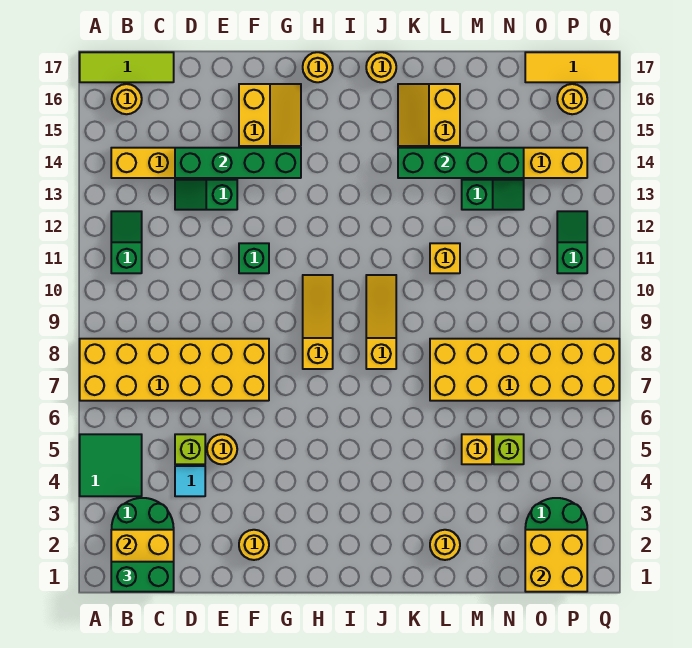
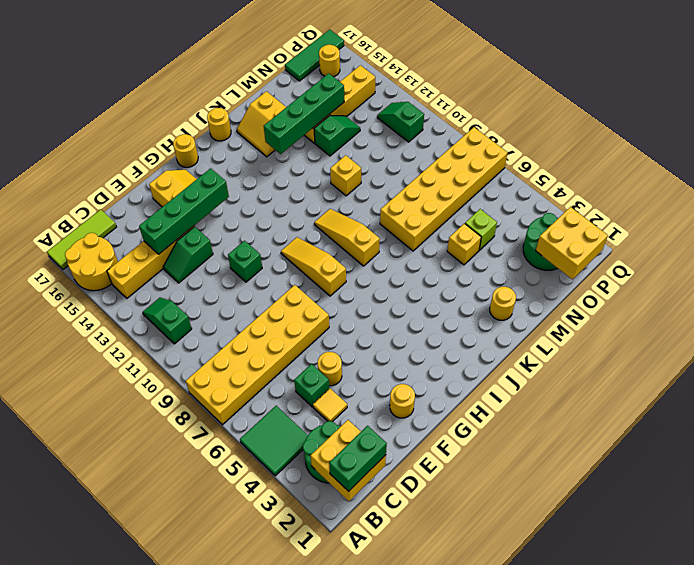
yellow 1x1 round brick [112,84,142,114] -> yellow 2x2 round brick [65,233,118,291]
cyan 1x1 tile [175,466,205,496] -> yellow 1x1 tile [313,389,347,422]
lime 1x1 brick [175,434,205,464] -> green 1x1 brick [294,364,329,407]
yellow 1x3 tile [525,52,619,82] -> green 1x3 tile [285,29,344,81]

